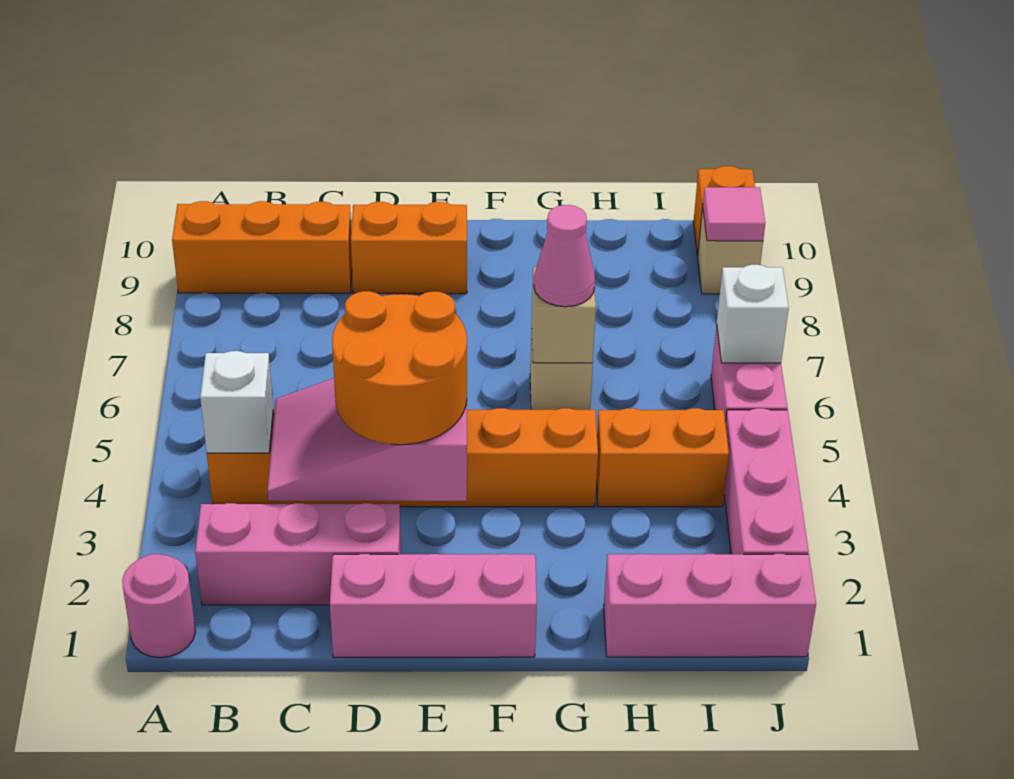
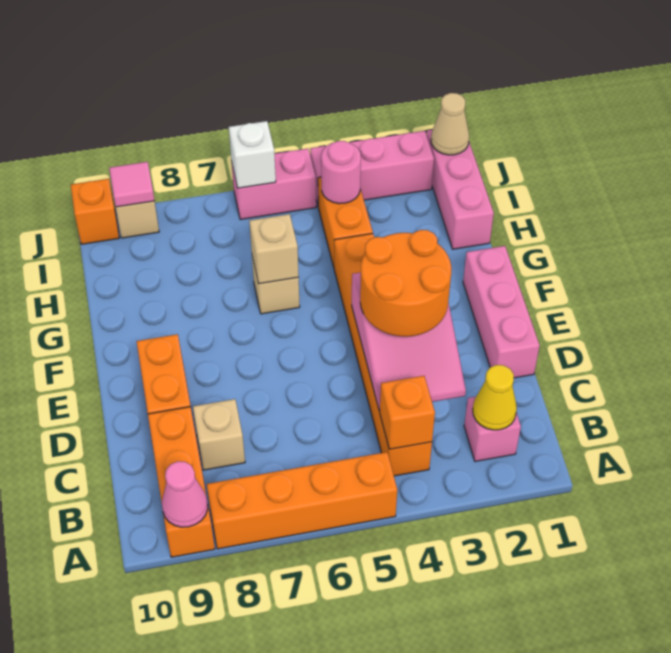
pink 1x1 round brick [122,554,195,658] -> pink 1x1 round brick moved to [321,141,361,204]
none -> orange 1x4 brick [207,452,397,549]
pink 1x3 brick [195,503,401,605] -> pink 1x1 brick [464,396,521,461]
none -> yellow 1x1 cone [473,365,517,430]
white 1x1 brick [200,351,273,453] -> orange 1x1 brick [380,376,435,449]
none -> tan 1x1 brick [193,399,245,470]
pink 1x1 cone [534,205,595,307] -> pink 1x1 cone moved to [162,461,208,527]
none -> tan 1x1 cone [431,93,469,155]

